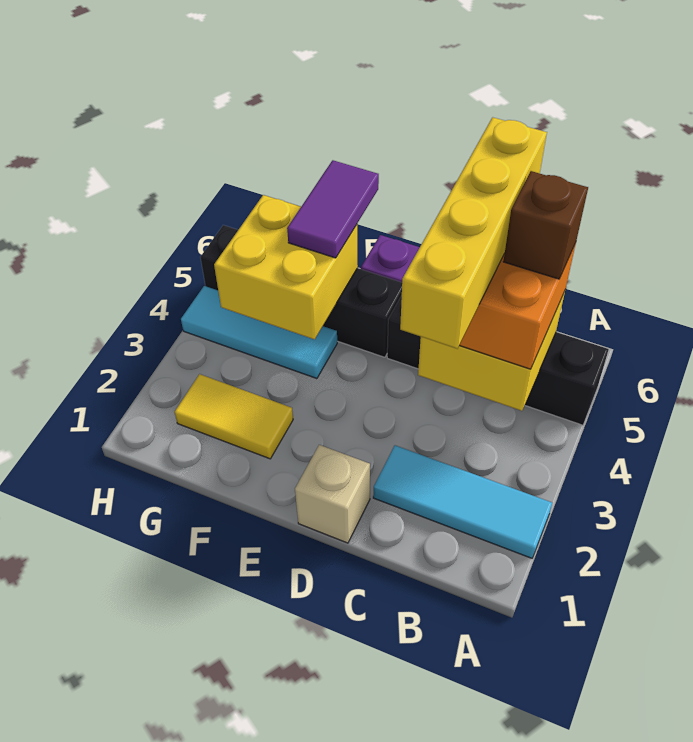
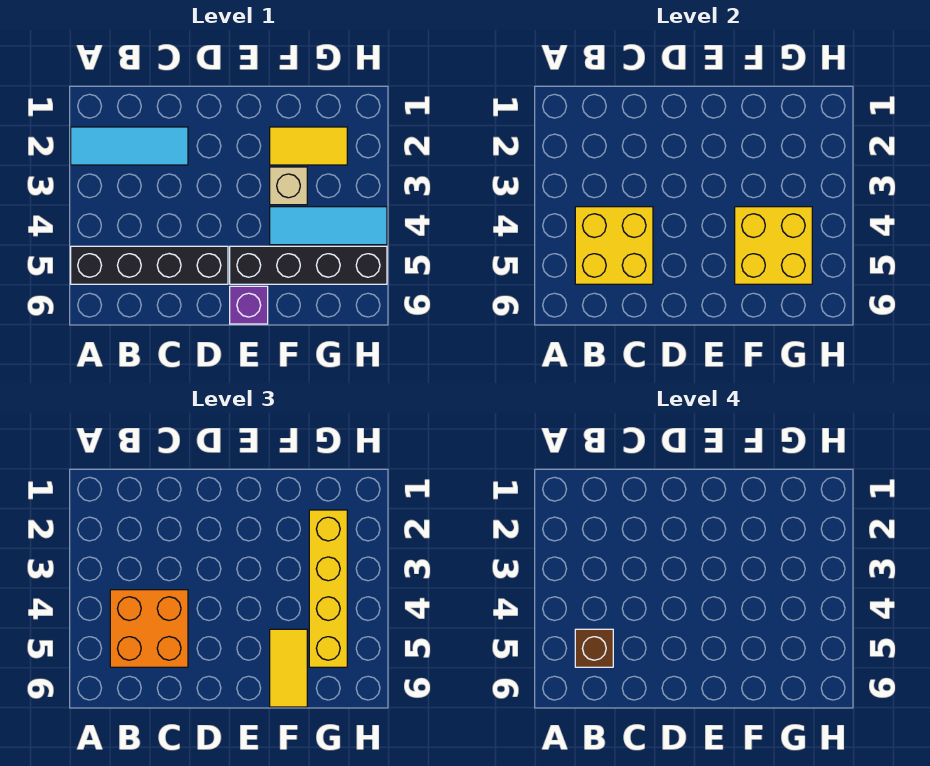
yellow 1x4 brick [400,117,547,349] -> yellow 1x4 brick moved to [309,510,347,667]
tan 1x1 brick [295,445,370,543] -> tan 1x1 brick moved to [270,167,307,205]
purple 1x2 tile [287,160,379,258] -> yellow 1x2 tile [270,629,307,707]

